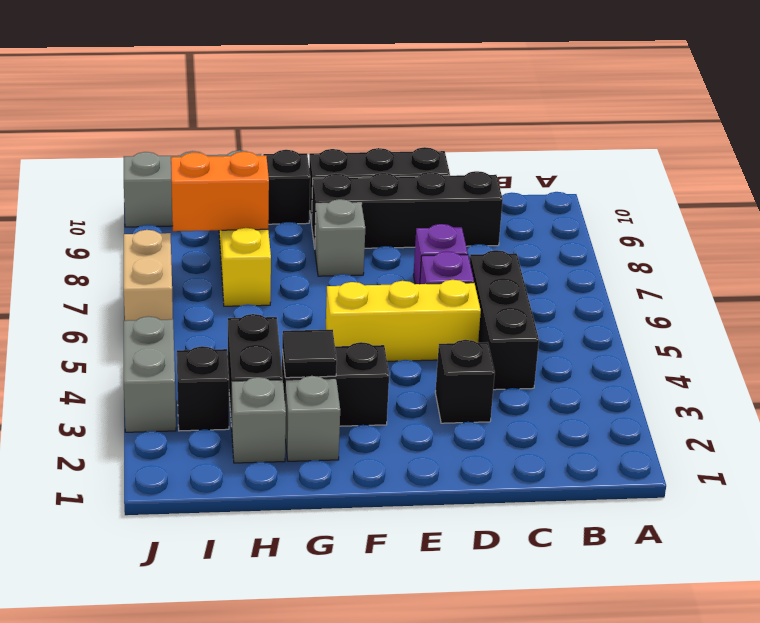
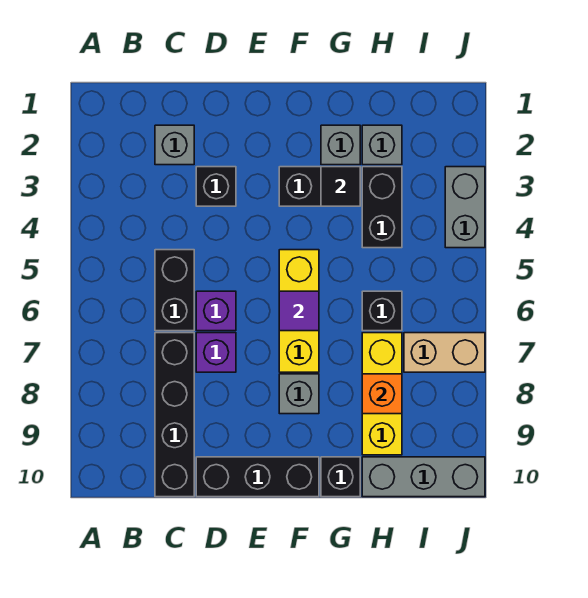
none -> grey 1x1 brick [155,125,194,165]
black 1x3 brick [470,250,539,390] -> black 1x2 brick [155,250,194,331]
black 1x4 brick [312,171,503,248] -> black 1x4 brick turned to [155,333,194,497]
yellow 1x3 brick [326,280,481,361] -> yellow 1x3 brick turned to [279,250,319,372]
none -> purple 1x1 tile [279,291,319,331]
orange 1x2 brick [171,152,269,231] -> orange 1x1 brick [362,374,402,414]
black 1x1 brick [177,346,229,431] -> black 1x1 brick moved to [362,291,402,331]
tan 1x2 brick [124,230,173,321] -> tan 1x2 brick turned to [404,333,485,372]

